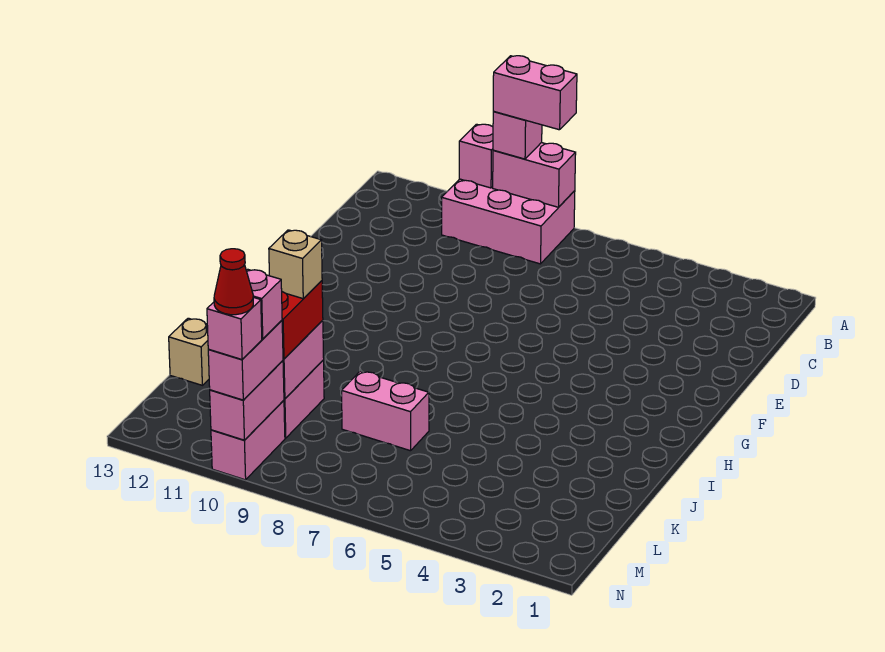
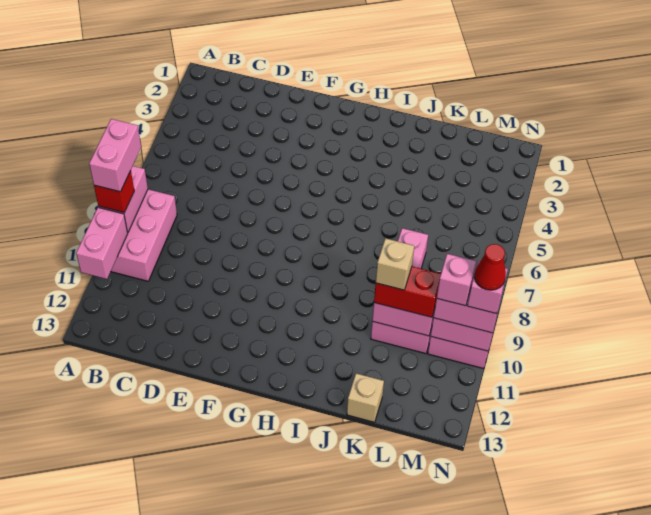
pink 1x1 brick [493,112,542,159] -> red 1x1 brick [94,171,134,213]
pink 1x1 brick [459,124,493,188] -> pink 1x2 brick [76,207,128,279]

